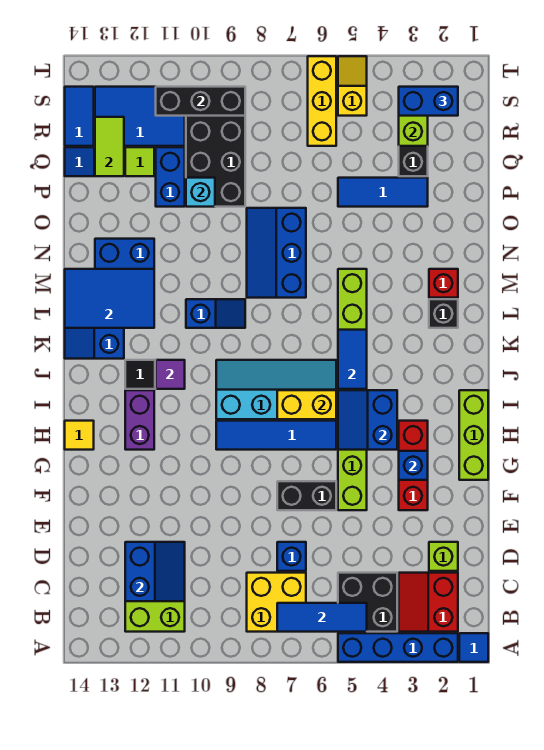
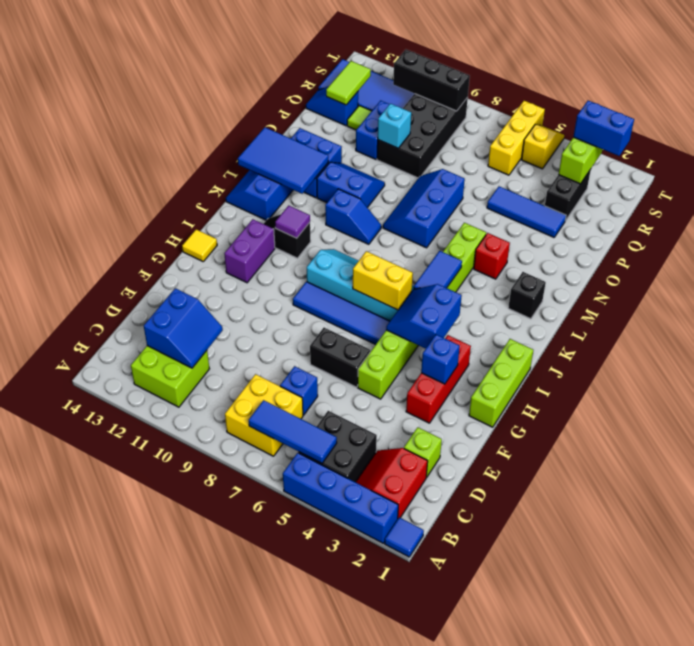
red 1x1 brick [429,269,458,298] -> red 1x1 brick moved to [474,233,510,279]
none -> blue 2x2 slope [317,162,385,208]

